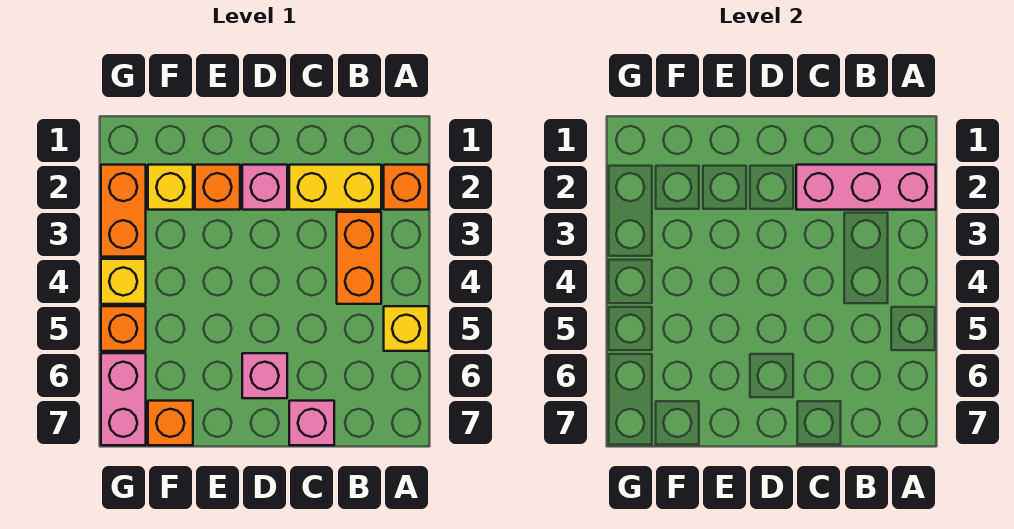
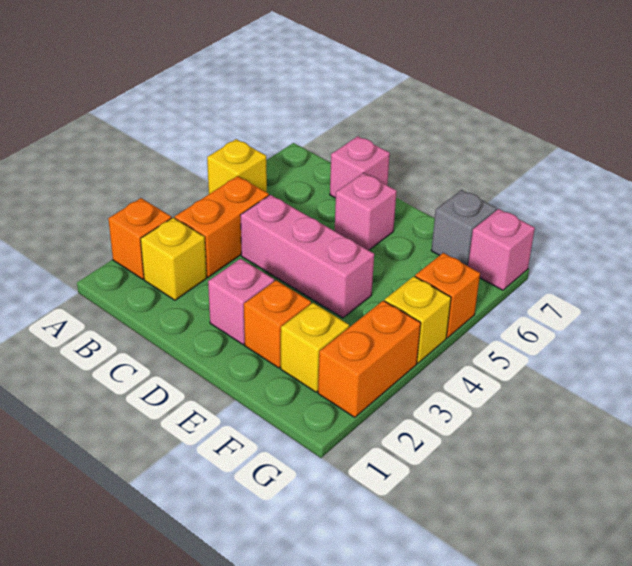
pink 1x3 brick [796,165,936,210] -> pink 1x3 brick moved to [240,195,374,318]
yellow 1x2 brick [289,165,381,210] -> yellow 1x1 brick [141,218,207,300]
orange 1x1 brick [148,401,193,445] -> grey 1x1 brick [431,190,497,266]
pink 1x2 brick [101,353,146,445] -> pink 1x1 brick [468,209,535,290]

